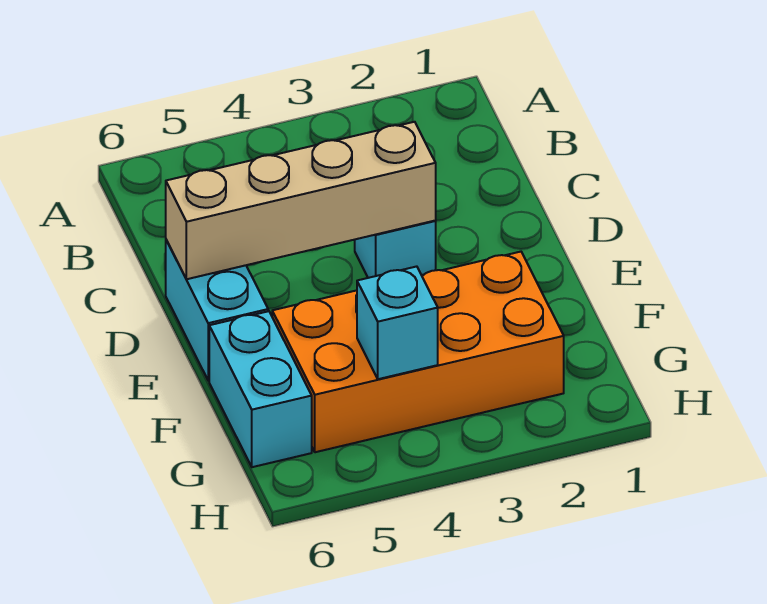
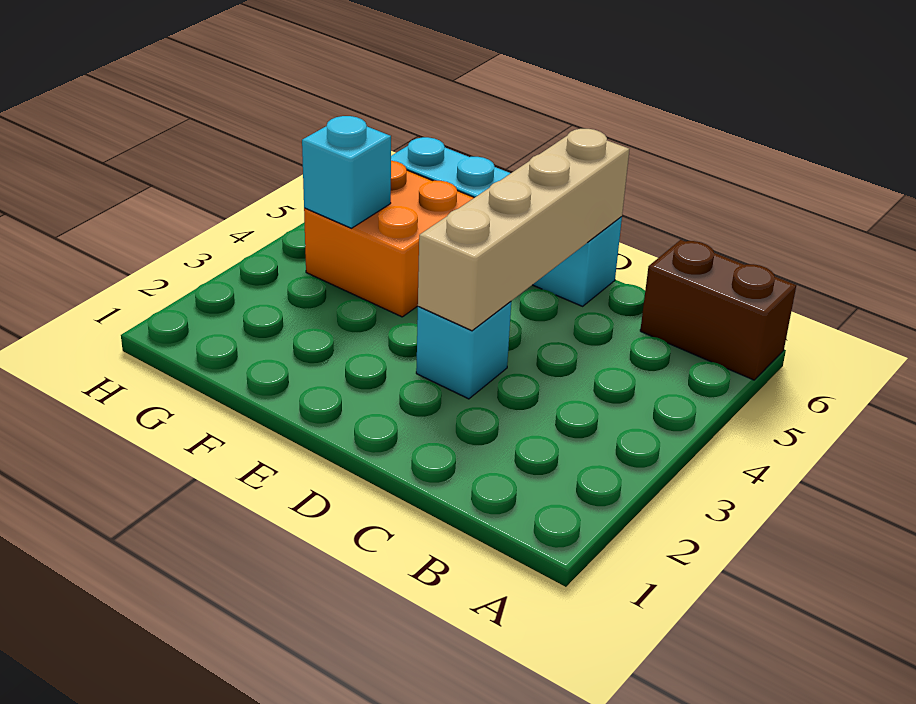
none -> brown 1x2 brick [640,240,796,380]
orange 2x4 brick [272,252,564,452] -> orange 2x2 brick [304,161,474,317]

